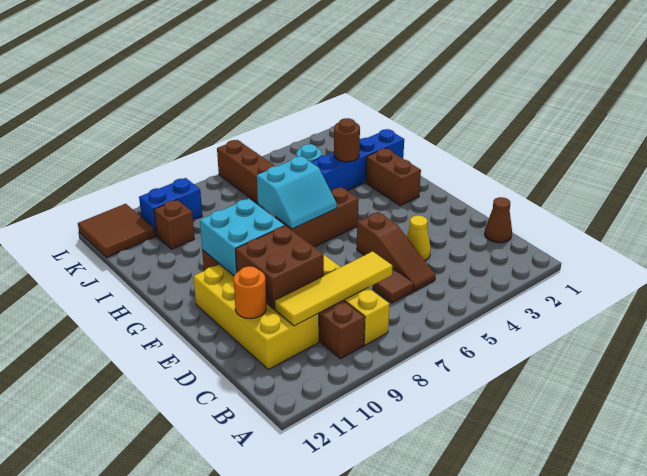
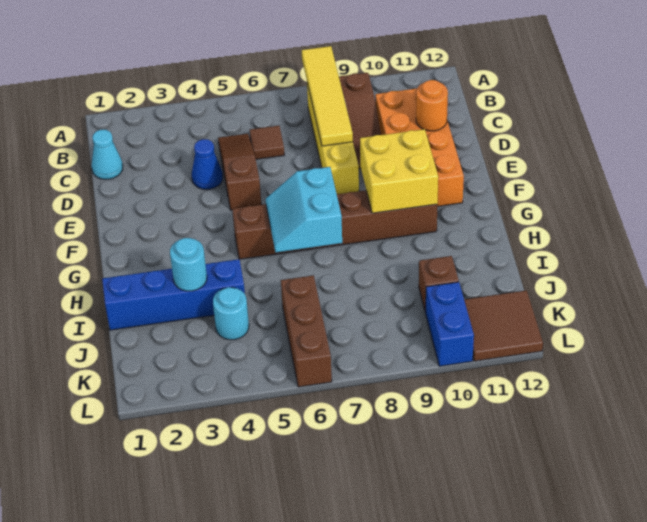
brown 1x1 cone [485,197,512,243] -> cyan 1x1 cone [92,130,123,179]
yellow 1x4 tile [275,251,392,326] -> yellow 1x4 tile turned to [302,46,353,146]
yellow 2x4 brick [193,264,319,370] -> orange 2x4 brick [375,88,464,206]
yellow 1x1 cone [407,215,431,260] -> blue 1x1 cone [192,139,223,189]
brown 2x2 brick [235,226,324,309] -> none
cyan 2x2 brick [200,199,284,276] -> yellow 2x2 brick [360,129,438,213]
brown 1x2 brick [366,148,421,206] -> none
cyan 2x2 slope [257,156,337,229] -> cyan 2x2 slope turned to [266,167,342,252]
brown 1x1 round brick [334,118,360,162] -> cyan 1x1 round brick [170,238,207,291]
blue 1x2 brick [139,178,202,236] -> blue 1x2 brick turned to [426,282,474,366]

